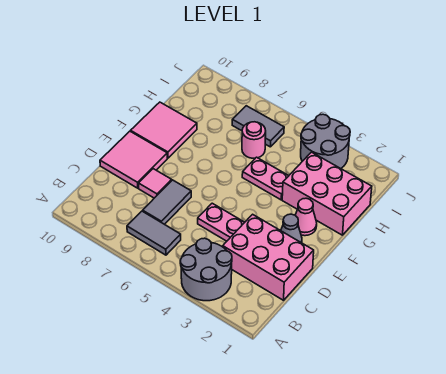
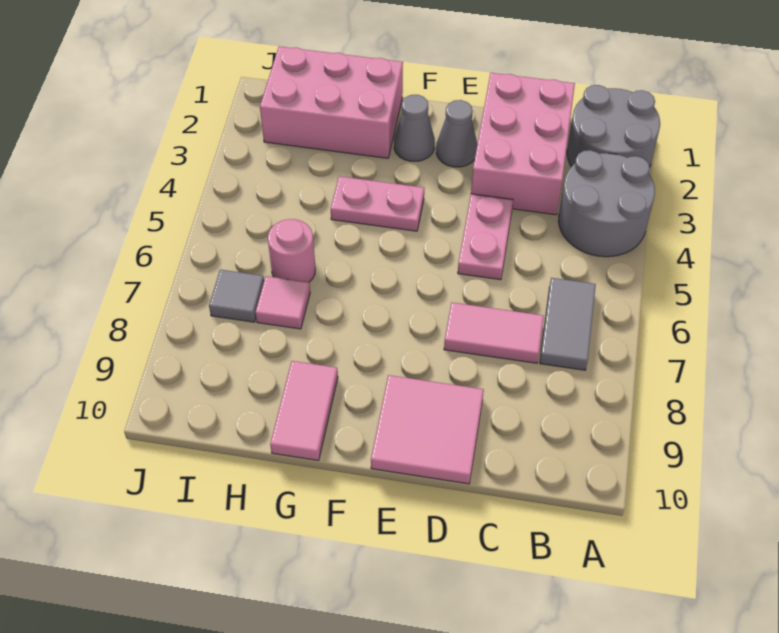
grey 1x2 tile [143,180,191,224] -> pink 1x2 tile [444,302,544,363]
pink 1x1 tile [139,169,172,198] -> pink 1x1 tile moved to [255,276,310,329]
pink 1x1 cone [295,198,317,236] -> grey 1x1 cone [394,95,435,161]
pink 2x2 tile [131,102,197,158] -> pink 1x2 tile [270,361,338,461]
pink 2x3 brick [282,152,372,235] -> pink 2x3 brick turned to [260,46,403,158]
pink 1x2 plate [242,157,288,200] -> pink 1x2 plate turned to [331,176,424,231]
grey 2x2 round brick [301,114,350,168] -> grey 2x2 round brick moved to [567,85,660,167]
grey 1x2 tile [232,106,284,147] -> grey 1x1 tile [209,270,264,322]

